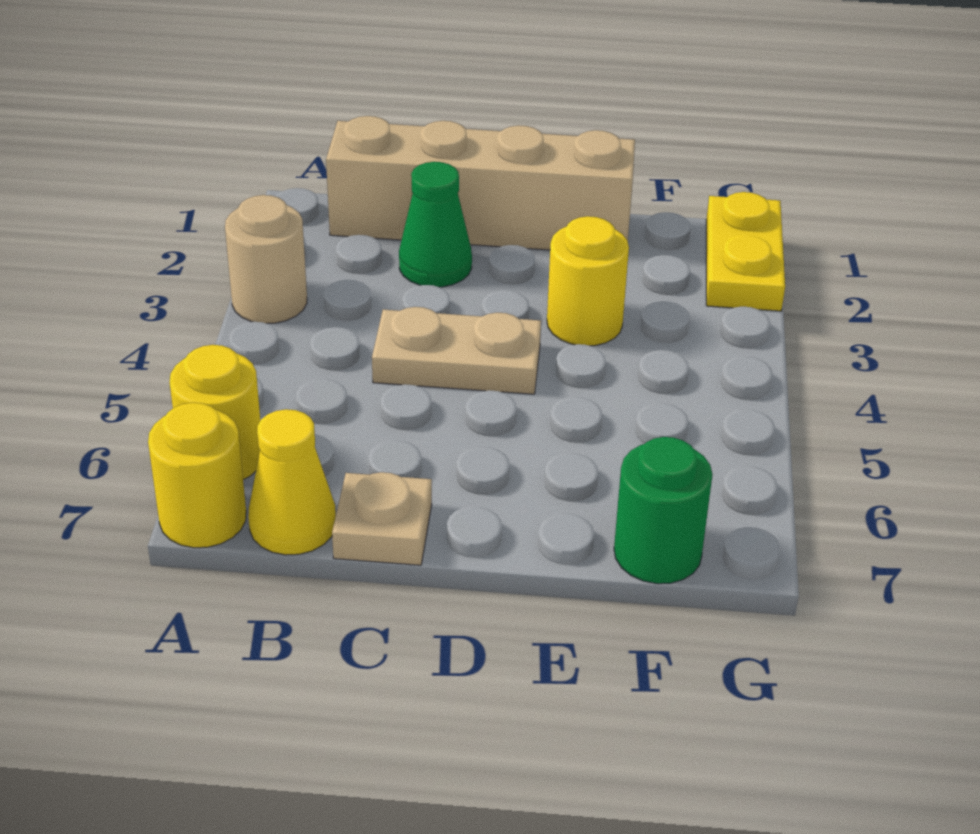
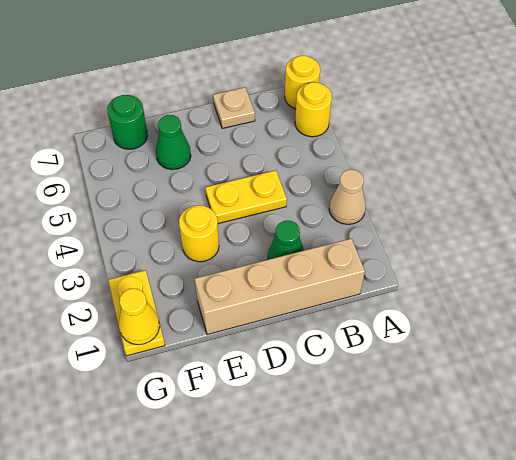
tan 1x1 round brick [225,195,307,323] -> tan 1x1 cone [329,170,366,224]
yellow 1x1 cone [248,409,336,555] -> yellow 1x1 cone moved to [119,289,160,345]
tan 1x2 plate [372,307,541,394] -> yellow 1x2 plate [205,170,287,224]
none -> green 1x1 cone [156,115,191,170]

